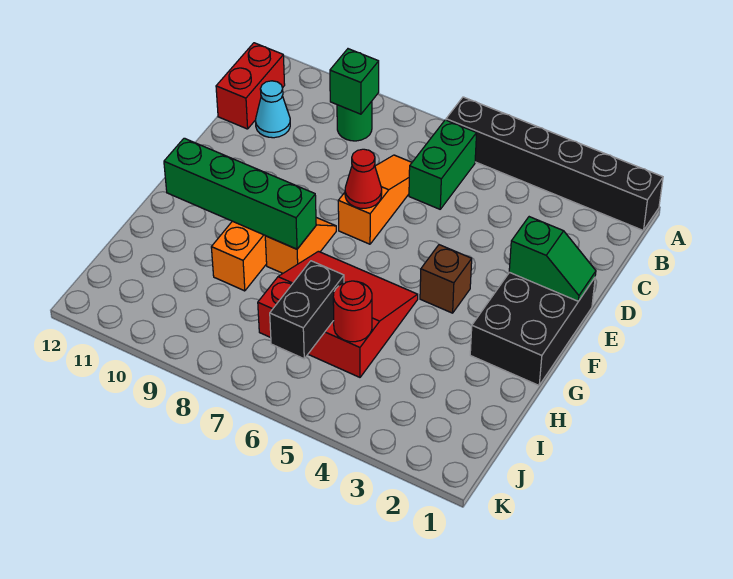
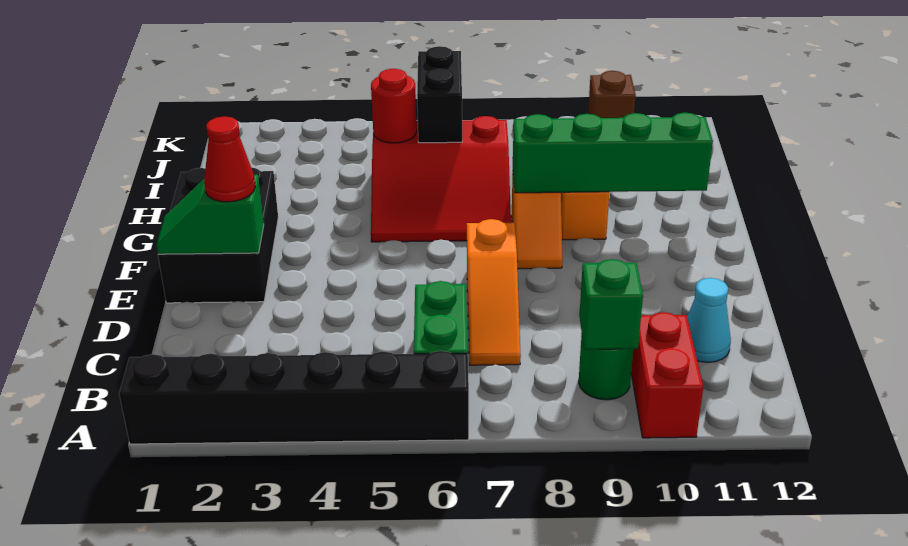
red 1x2 brick [216,43,285,129] -> red 1x2 brick moved to [631,312,703,438]
red 1x1 cone [345,149,382,208] -> red 1x1 cone moved to [204,116,255,202]
brown 1x1 brick [420,245,472,313] -> brown 1x1 brick moved to [588,71,636,118]

